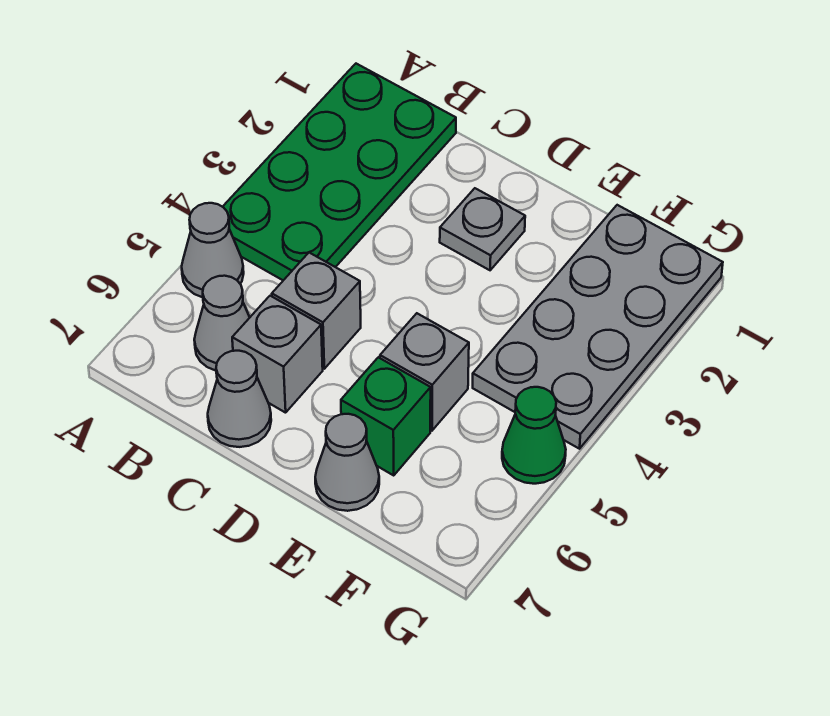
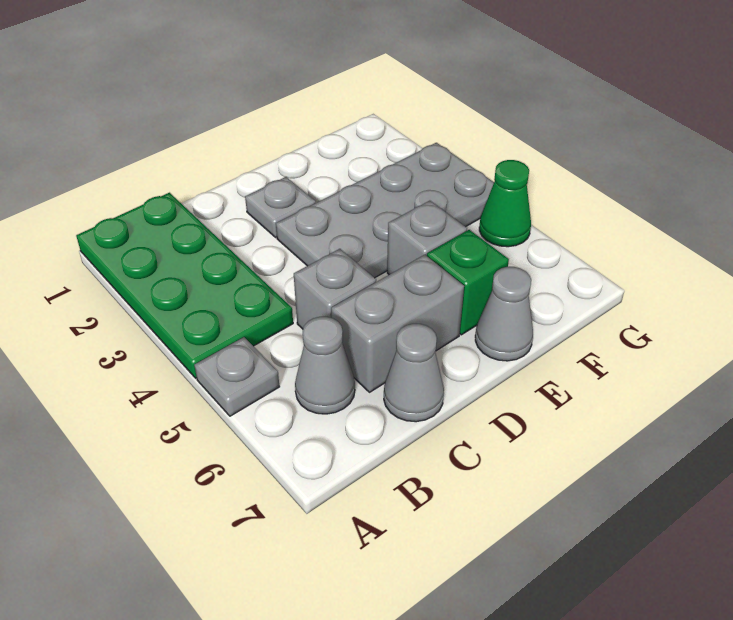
grey 1x1 cone [182,203,244,297] -> grey 1x1 plate [194,337,280,416]
grey 1x1 brick [232,296,323,413] -> grey 1x2 brick [331,255,464,392]
grey 2x4 plate [473,205,723,449] -> grey 2x4 plate turned to [276,143,494,278]

